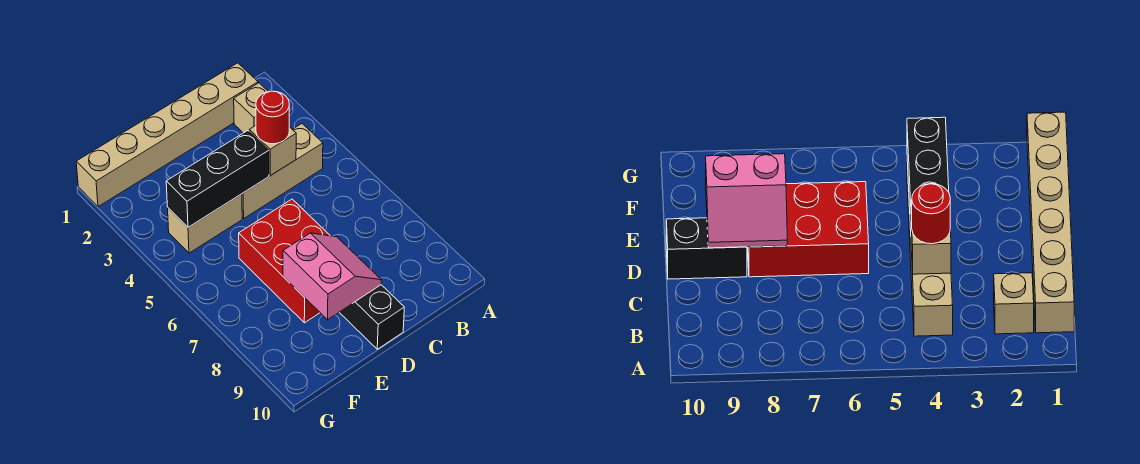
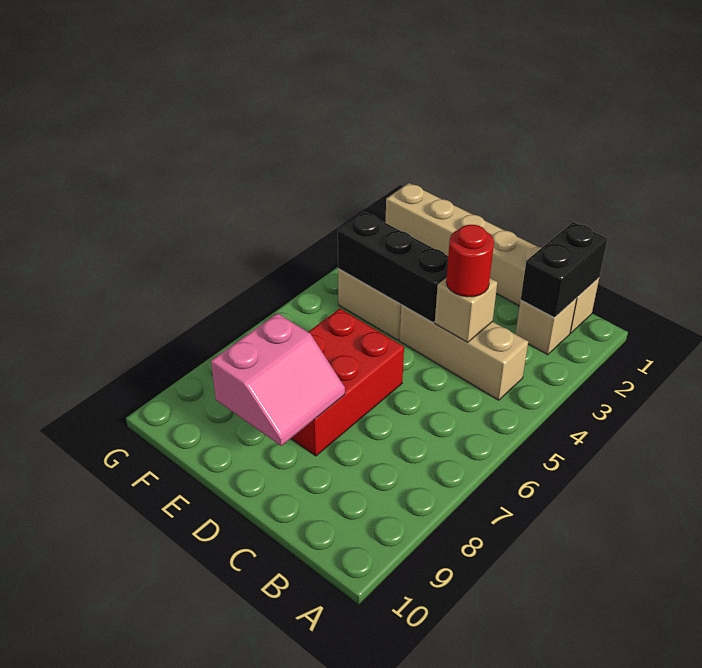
black 1x2 brick [339,285,404,349] -> black 1x2 brick moved to [521,222,608,317]

